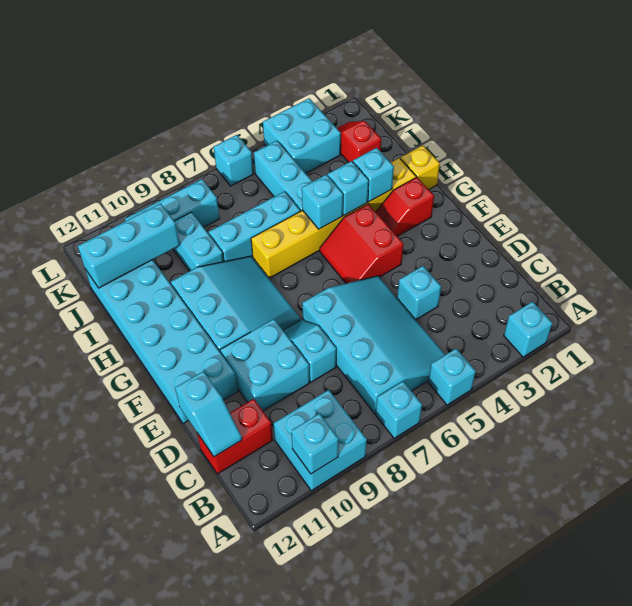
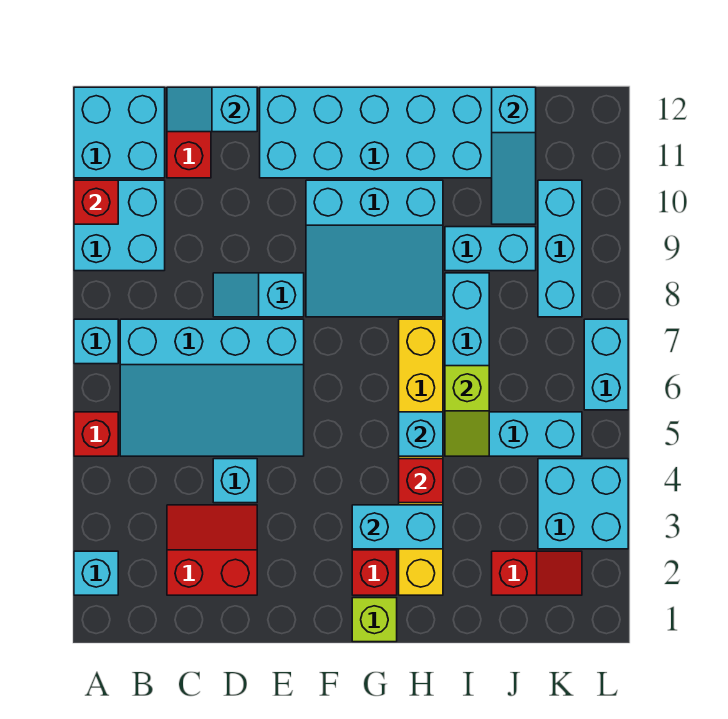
cyan 1x1 brick [428,349,476,405] -> red 1x1 brick [74,412,118,456]
cyan 1x1 brick [291,413,339,474] -> red 1x1 brick [74,180,118,224]
cyan 1x2 slope [283,320,337,382] -> cyan 1x2 slope turned to [213,273,304,317]
cyan 2x2 brick [220,319,310,411] -> cyan 2x2 brick moved to [74,87,165,178]
red 2x2 slope [320,204,403,283] -> red 2x2 slope moved to [167,505,257,595]
none -> lime 1x1 brick [352,598,397,642]
yellow 1x1 brick [400,146,440,189] -> none
cyan 1x1 brick [353,148,394,202] -> cyan 1x2 brick [352,505,443,549]
cyan 1x1 brick [328,161,369,215] -> red 1x1 brick [399,459,443,503]
none -> lime 1x2 slope [445,366,489,456]
cyan 1x3 brick [78,203,180,288] -> cyan 1x3 slope [492,87,536,224]
cyan 1x1 brick [214,135,254,186] -> cyan 1x2 brick [584,319,628,410]

